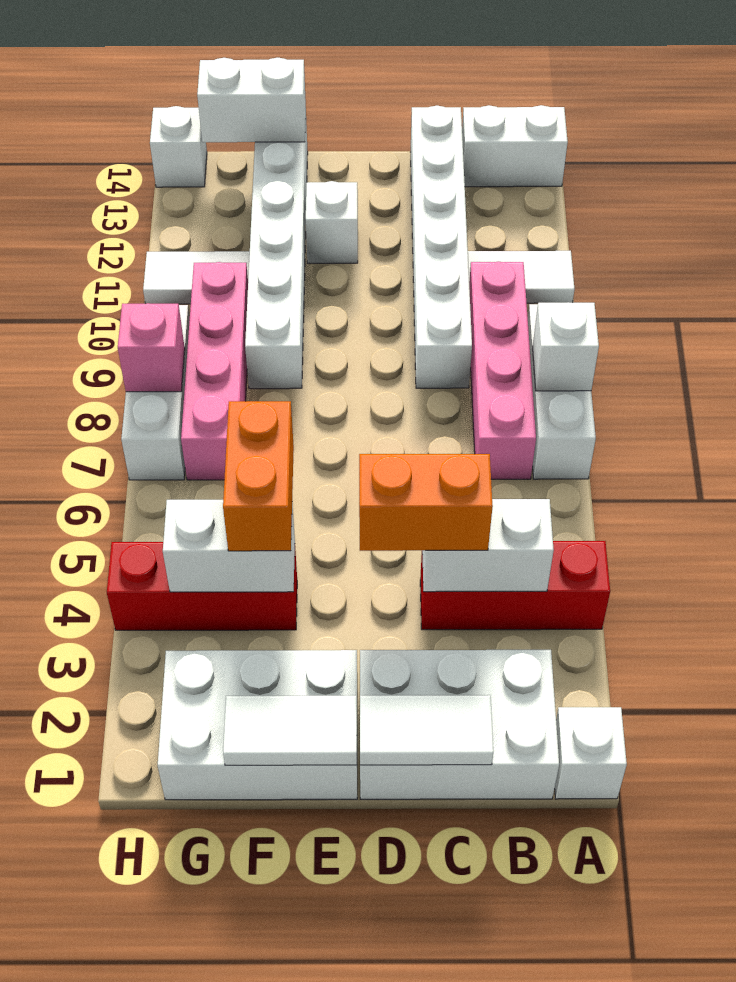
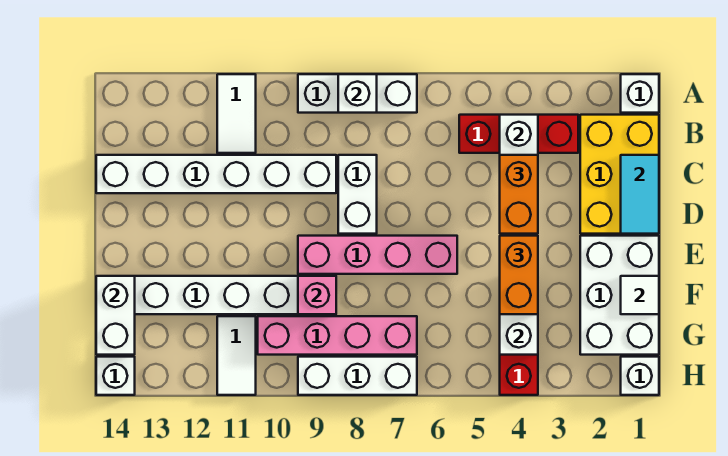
red 1x3 brick [420,541,610,630] -> red 1x3 brick turned to [459,115,578,153]
white 1x2 brick [462,105,568,187] -> white 1x2 brick moved to [338,155,377,234]
white 2x3 brick [360,650,559,799] -> yellow 2x3 brick [580,115,659,234]
pink 1x4 brick [469,261,536,479] -> pink 1x4 brick moved to [298,236,457,274]
white 1x2 tile [360,695,493,765] -> cyan 1x2 tile [621,155,659,234]
white 1x2 tile [223,695,357,765] -> white 1x1 tile [621,276,659,314]
white 1x1 brick [306,181,358,263] -> white 1x1 brick moved to [621,357,659,395]
orange 1x2 brick [223,401,294,551] -> orange 1x2 brick turned to [500,236,538,314]
pink 1x1 brick [118,303,185,392] -> pink 1x1 brick moved to [298,276,336,314]

